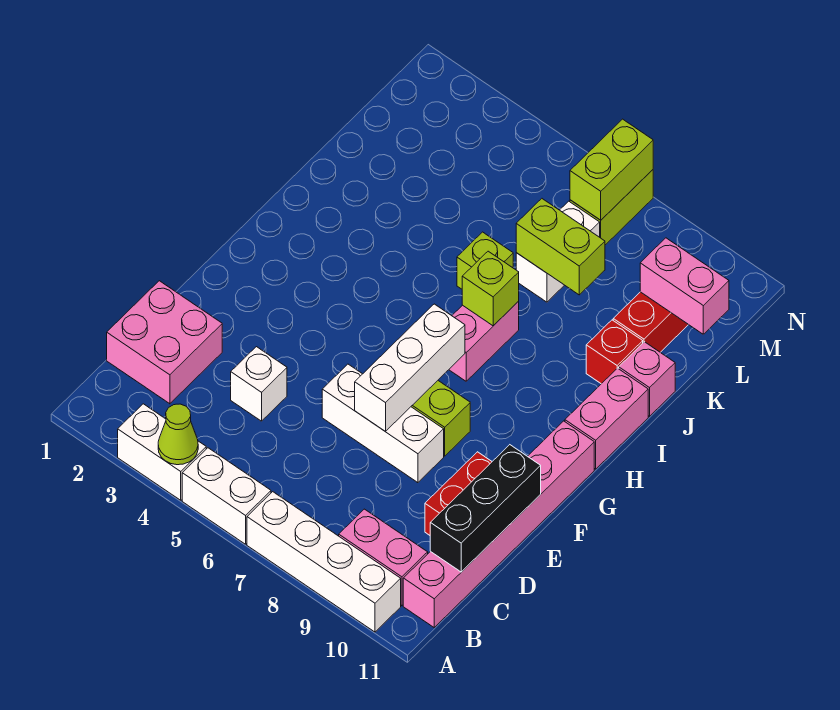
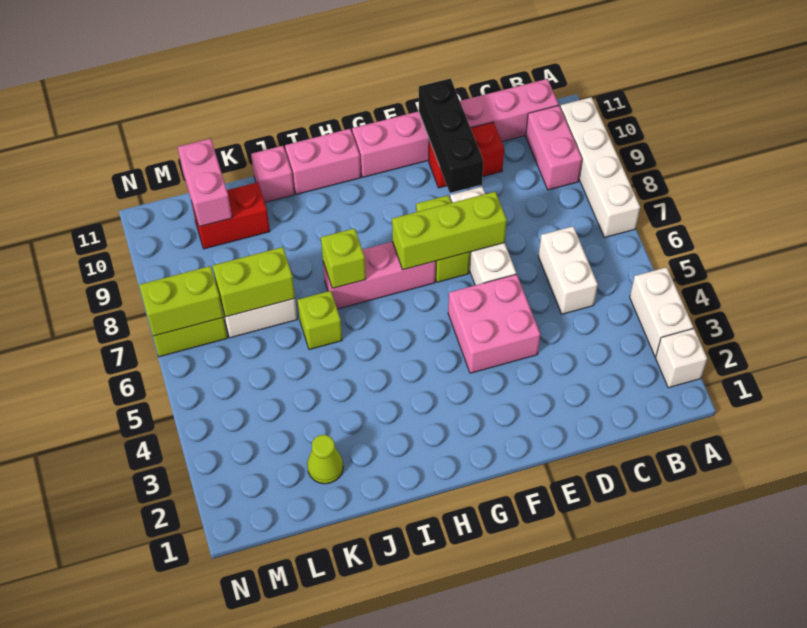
lime 1x1 cone [158,404,198,465] -> lime 1x1 cone moved to [307,435,343,484]
white 1x2 brick [182,448,271,544] -> white 1x2 brick moved to [538,226,598,314]
pink 2x2 brick [107,281,222,404] -> pink 2x2 brick moved to [448,274,540,373]
black 1x3 brick [430,445,541,572] -> black 1x3 brick turned to [419,78,483,193]
white 1x1 brick [231,347,287,421] -> white 1x1 brick moved to [656,329,707,388]
white 1x3 brick [355,304,465,431] -> lime 1x3 brick [392,192,507,270]
pink 1x2 brick [449,301,519,381] -> pink 1x3 brick [323,242,436,309]
red 1x1 brick [586,320,643,384] -> none
lime 1x2 brick [516,199,605,295] -> lime 1x2 brick turned to [213,247,295,317]

